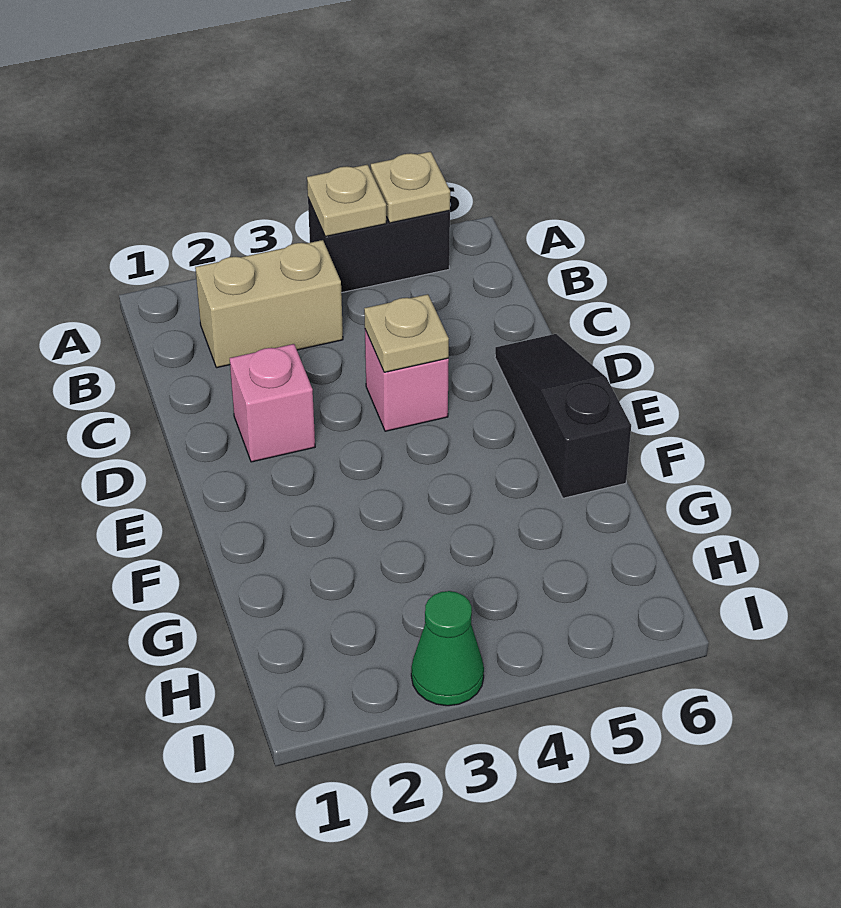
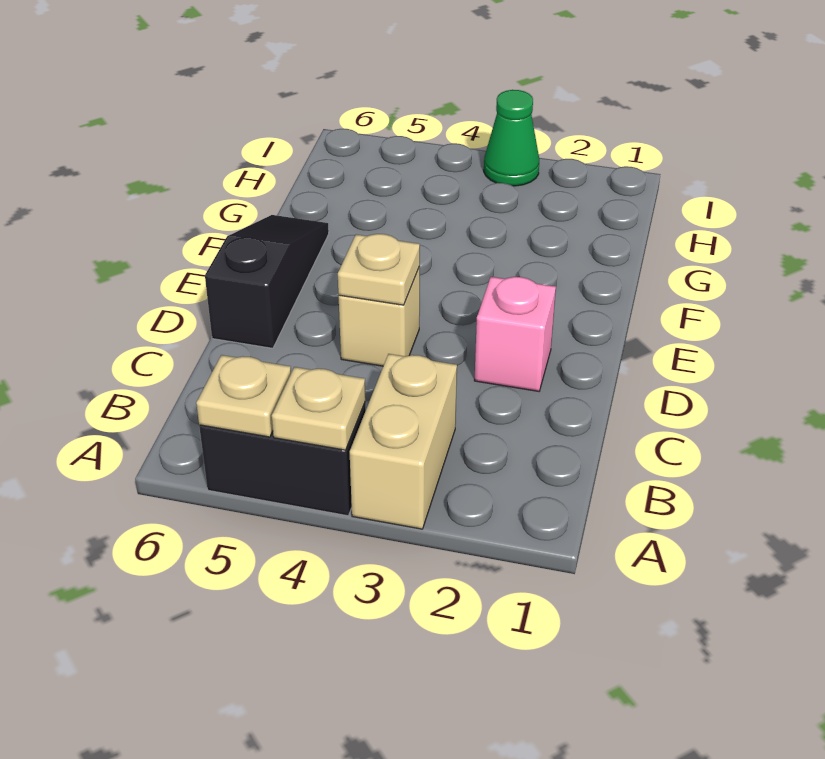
tan 1x2 brick [195,240,343,368] -> tan 1x2 brick turned to [350,354,457,529]
pink 1x1 brick [365,330,449,431] -> tan 1x1 brick [339,266,420,366]
black 1x3 slope [495,334,631,498] -> black 1x3 slope turned to [205,215,329,348]

